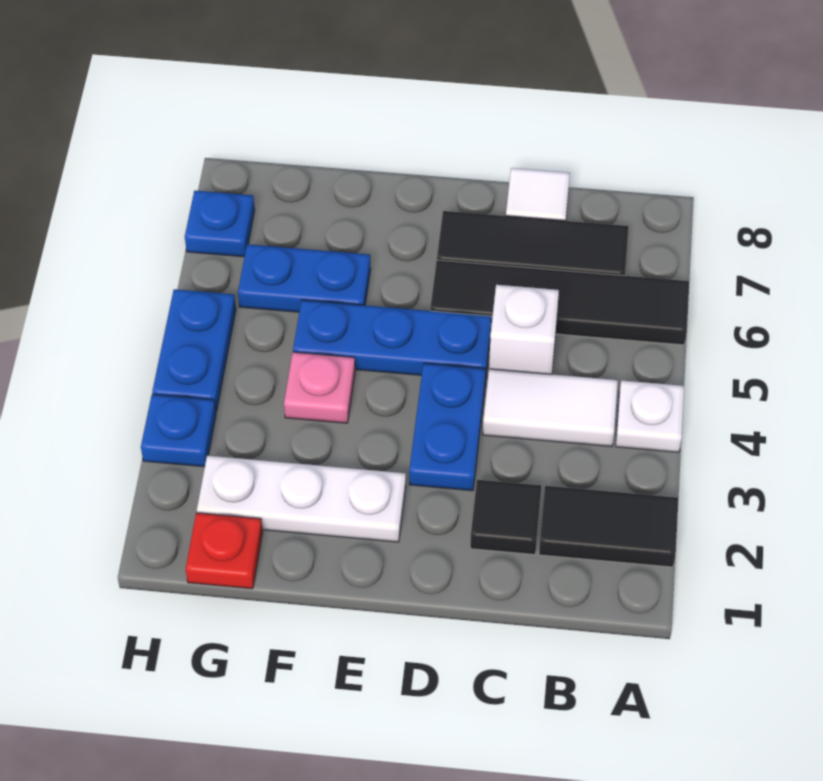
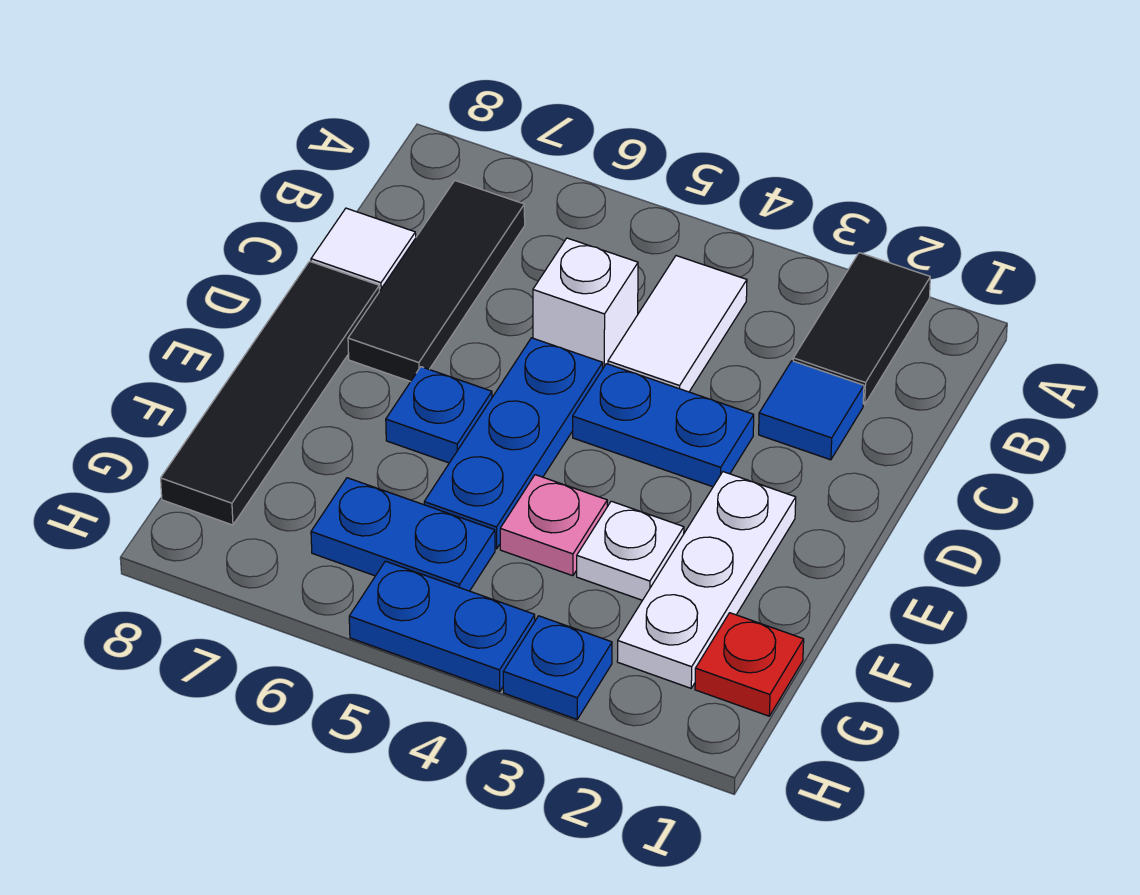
white 1x1 plate [616,380,684,452] -> white 1x1 plate moved to [577,501,684,600]
black 1x4 tile [430,260,689,345] -> black 1x4 tile moved to [161,261,379,525]
black 1x1 tile [470,480,542,555] -> blue 1x1 tile [759,361,864,460]
blue 1x2 plate [238,244,371,312] -> blue 1x2 plate turned to [311,478,495,591]
blue 1x1 plate [185,191,255,257] -> blue 1x1 plate moved to [386,367,492,463]

